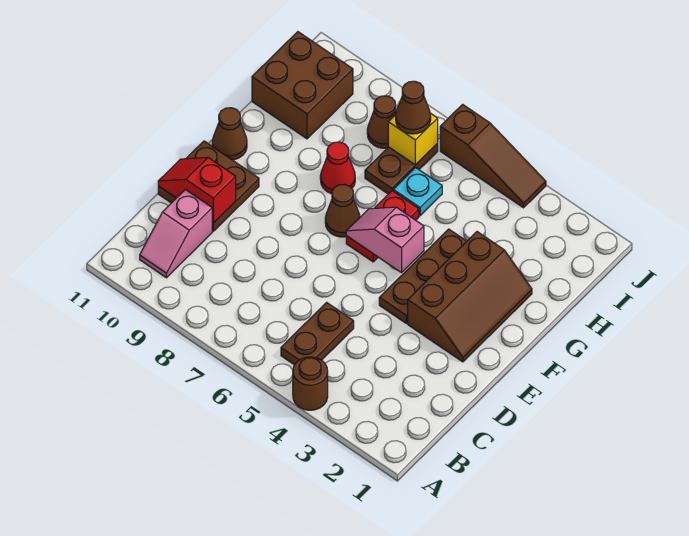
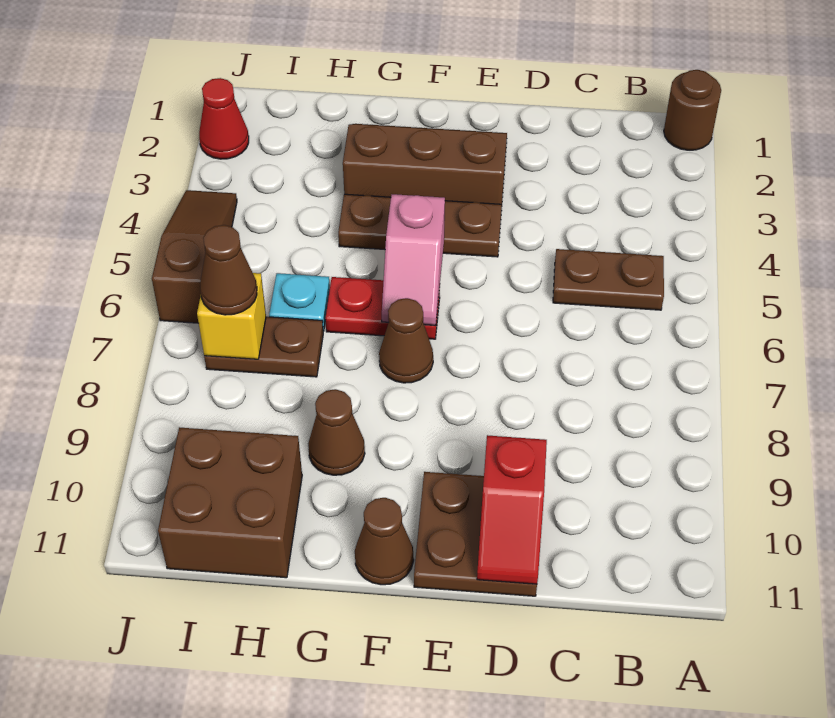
brown 1x1 round brick [293,357,328,410] -> brown 1x1 round brick moved to [664,70,721,150]
pink 1x2 slope [140,190,212,278] -> none
red 1x1 cone [320,142,355,194] -> red 1x1 cone moved to [199,78,249,159]
brown 1x1 cone [367,96,396,148] -> brown 1x1 cone moved to [308,389,365,475]

